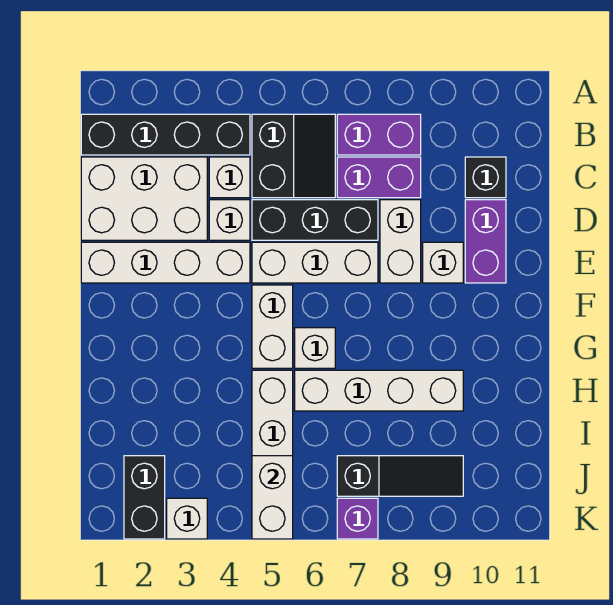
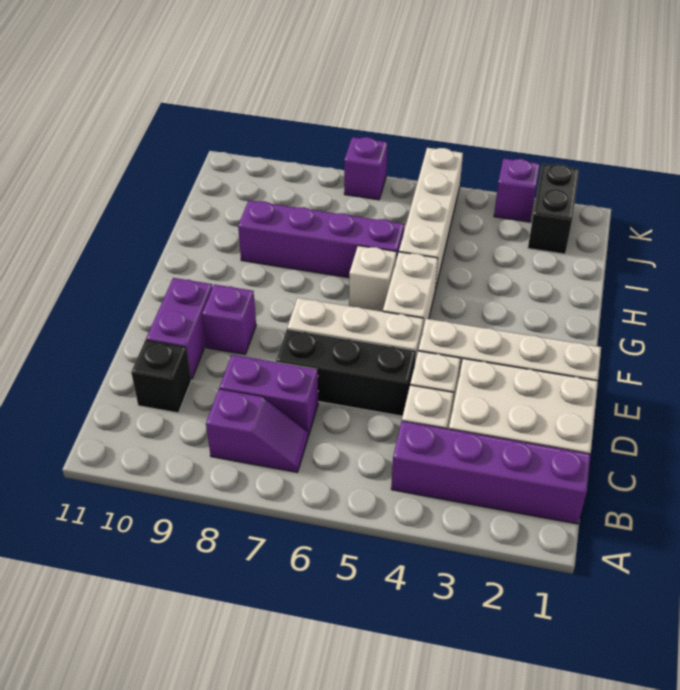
black 1x4 brick [81,114,250,155] -> purple 1x4 brick [391,421,591,524]
black 2x2 slope [252,114,335,198] -> none
purple 1x2 brick [337,114,421,155] -> purple 1x2 slope [206,389,308,472]
white 1x2 brick [380,200,421,283] -> none
white 1x1 brick [423,242,463,283] -> purple 1x1 brick [202,284,256,354]
white 1x4 brick [295,370,463,411] -> purple 1x4 brick [238,200,404,278]
white 1x2 brick [252,456,293,539] -> none
black 1x3 slope [337,456,463,496] -> none
white 1x1 brick [167,498,207,539] -> purple 1x1 brick [494,158,540,222]

